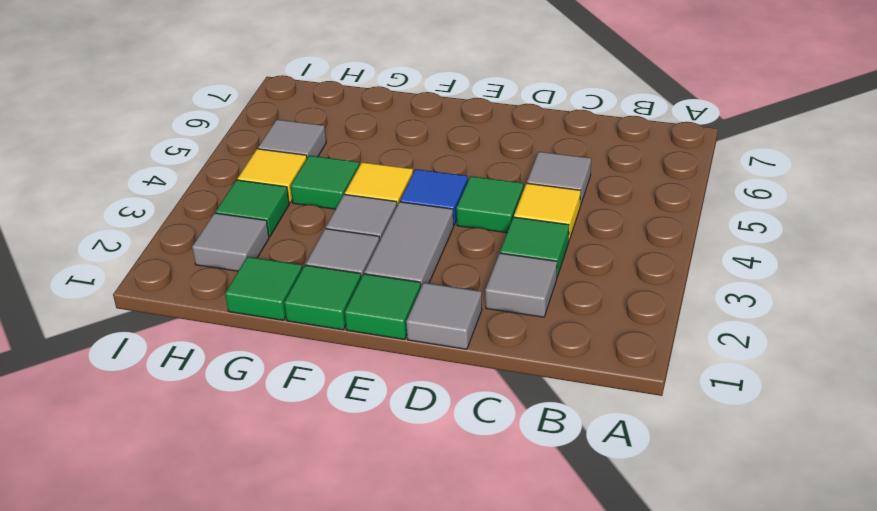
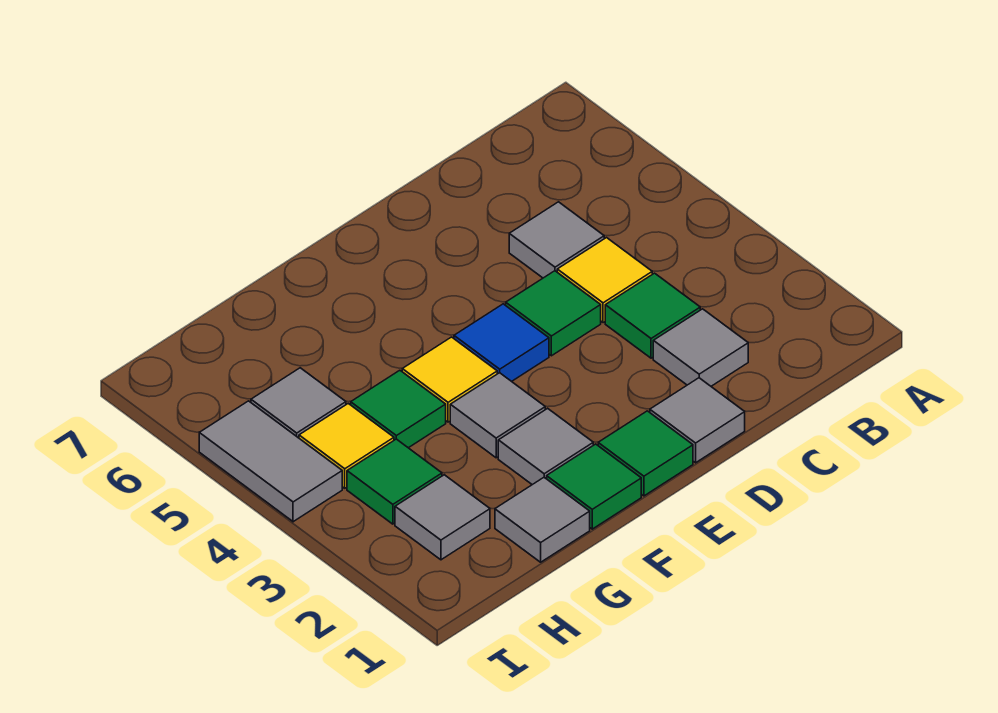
grey 1x2 tile [364,202,454,287] -> grey 1x2 tile moved to [199,401,342,522]
green 1x1 tile [225,257,302,320] -> grey 1x1 tile [495,478,590,562]

